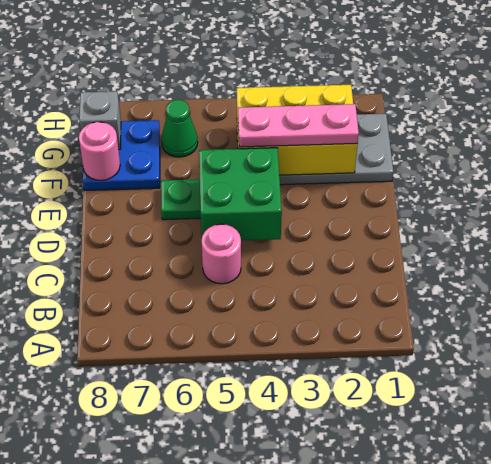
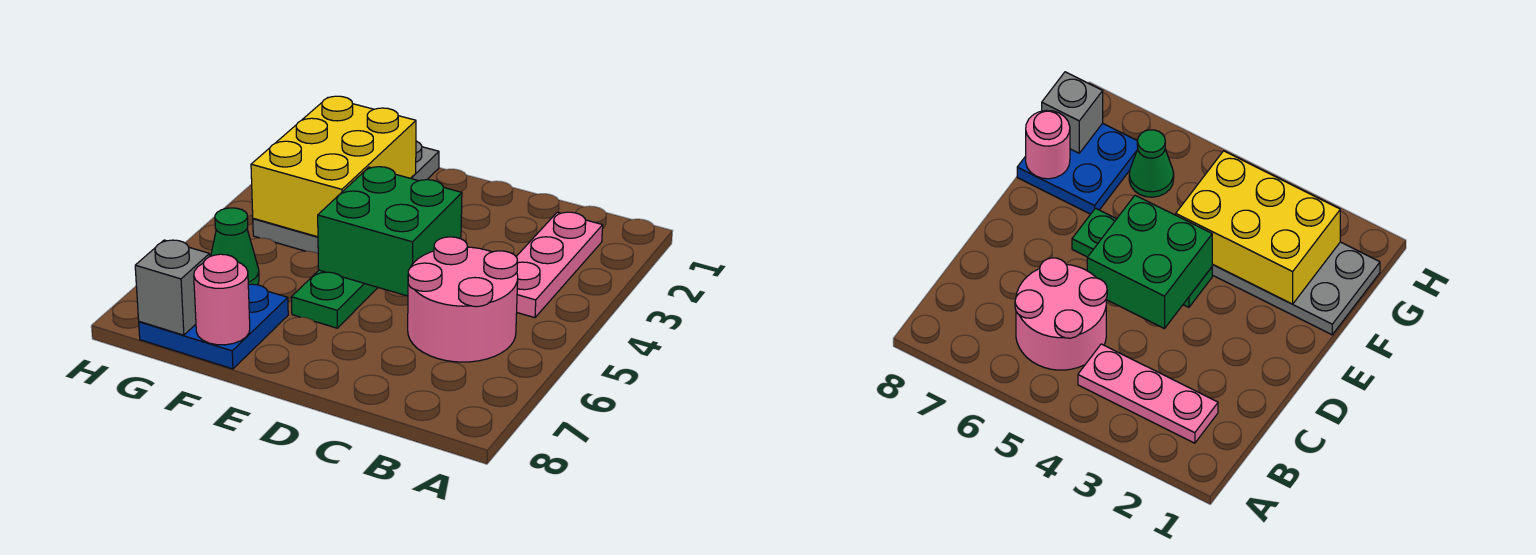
pink 1x1 round brick [202,224,241,284] -> pink 2x2 round brick [408,237,518,362]
pink 1x3 plate [238,104,359,147] -> pink 1x3 plate moved to [516,212,603,318]

